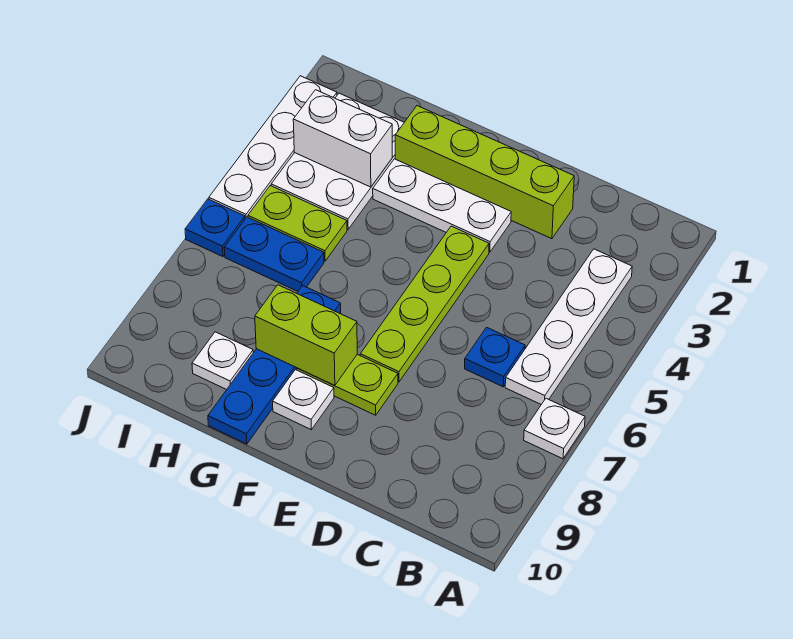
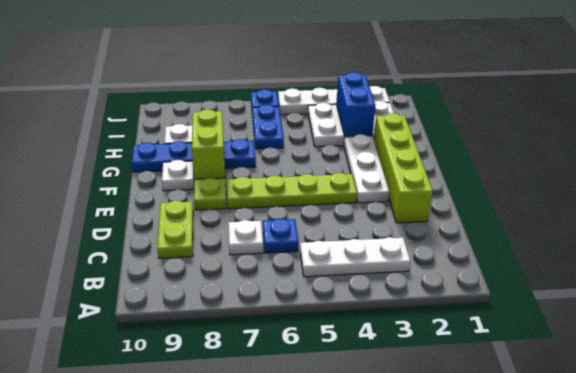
white 1x1 plate [524,398,585,459] -> white 1x1 plate moved to [228,220,263,255]
white 1x4 plate [505,249,632,404] -> white 1x3 plate [300,237,411,277]
white 1x2 brick [293,90,392,187] -> blue 1x2 brick [336,72,376,136]
lime 1x2 plate [248,186,347,261] -> lime 1x2 plate moved to [157,201,193,258]

